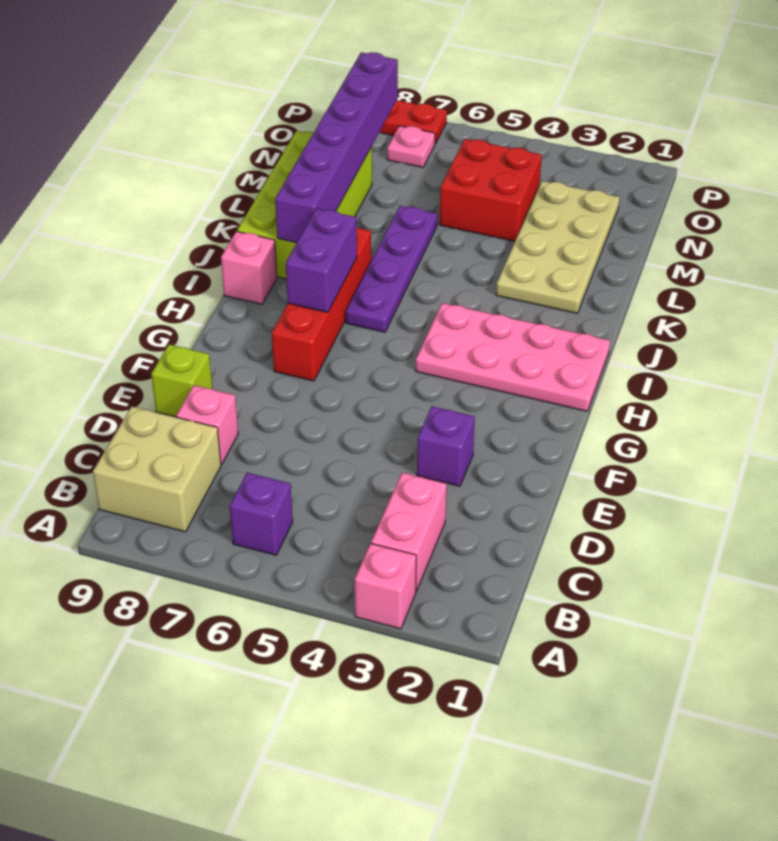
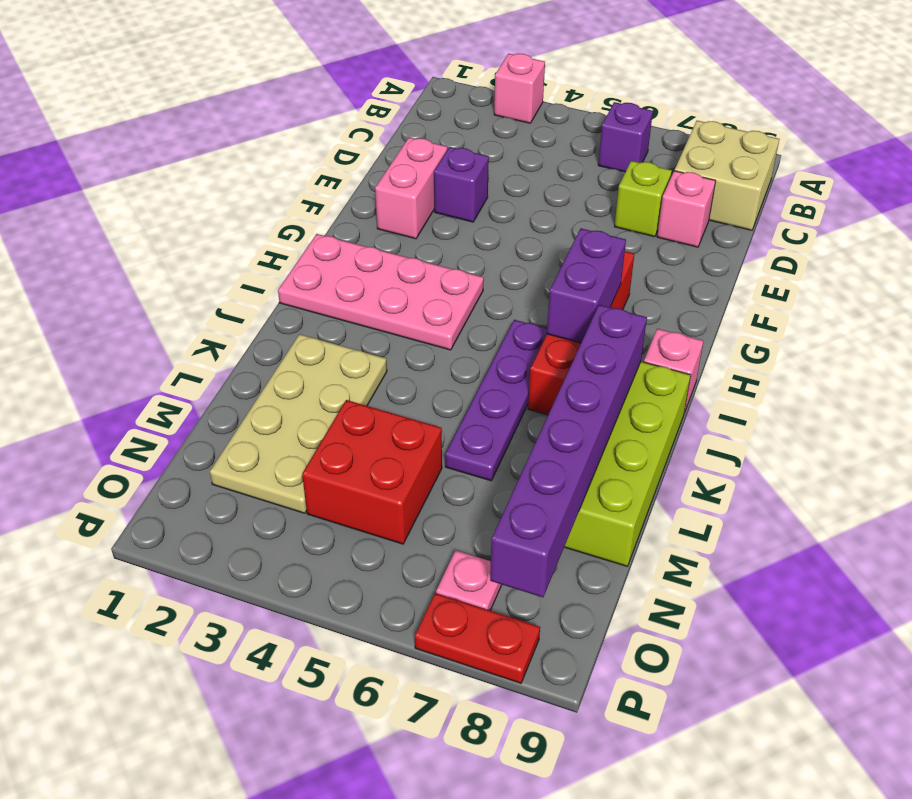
pink 1x2 brick [371,473,447,591] -> pink 1x2 brick moved to [375,137,447,239]
lime 1x1 brick [151,345,212,417] -> lime 1x1 brick moved to [614,161,672,237]

